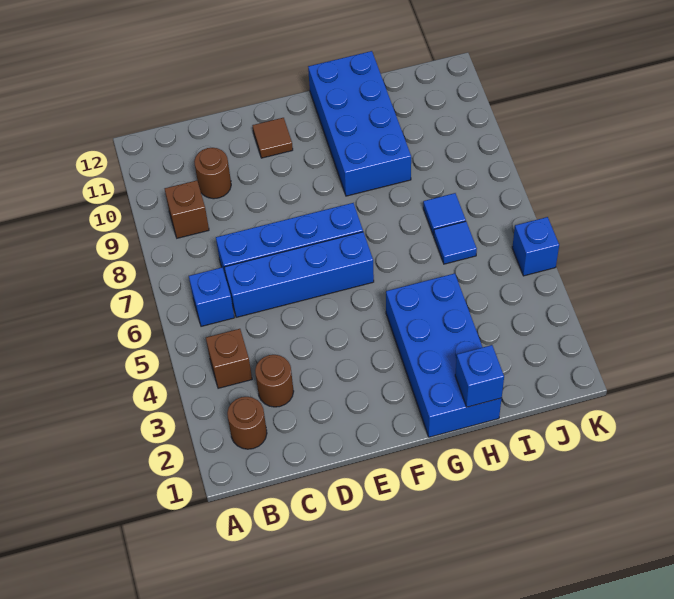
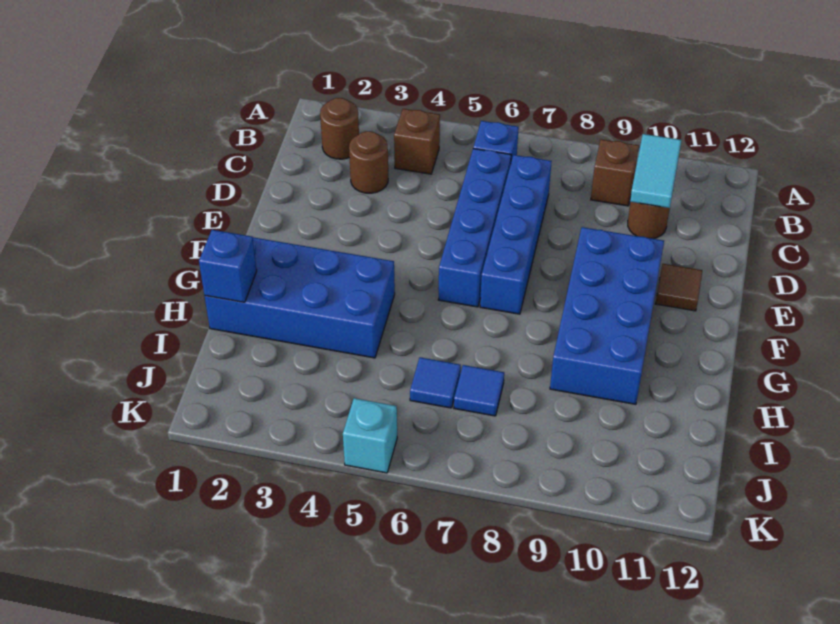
none -> cyan 1x2 tile [630,134,681,208]
blue 2x4 brick [308,51,411,196] -> blue 2x4 brick turned to [550,227,664,404]
blue 1x1 brick [512,217,559,276] -> cyan 1x1 brick [343,398,397,473]

